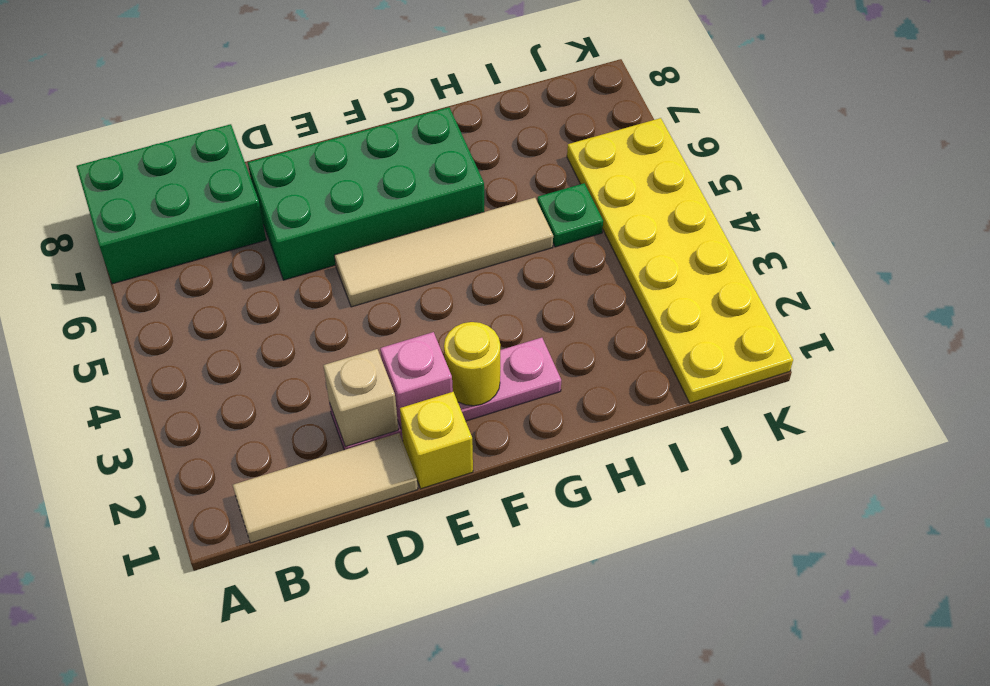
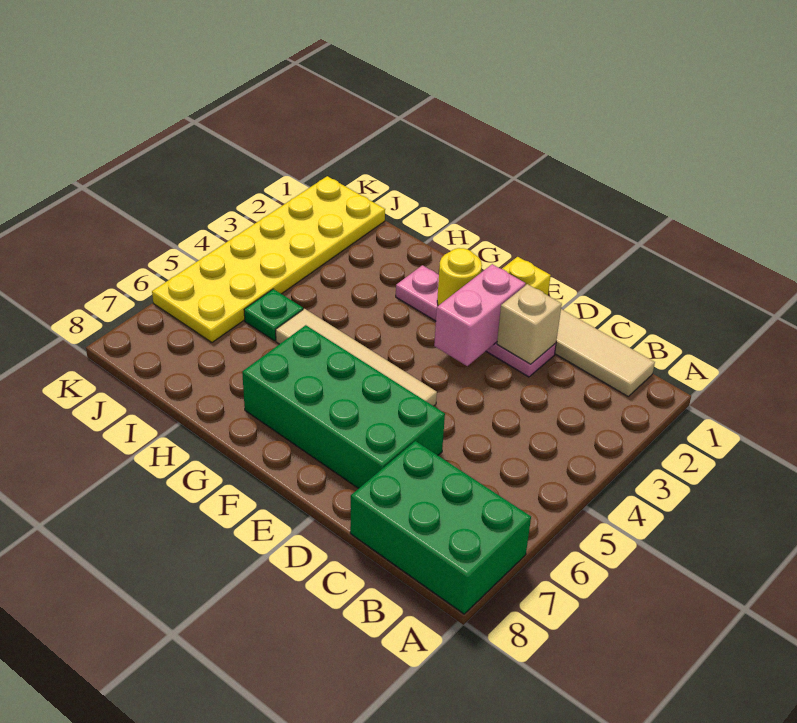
pink 1x1 brick [380,332,453,429] -> pink 1x2 brick [434,264,526,366]

